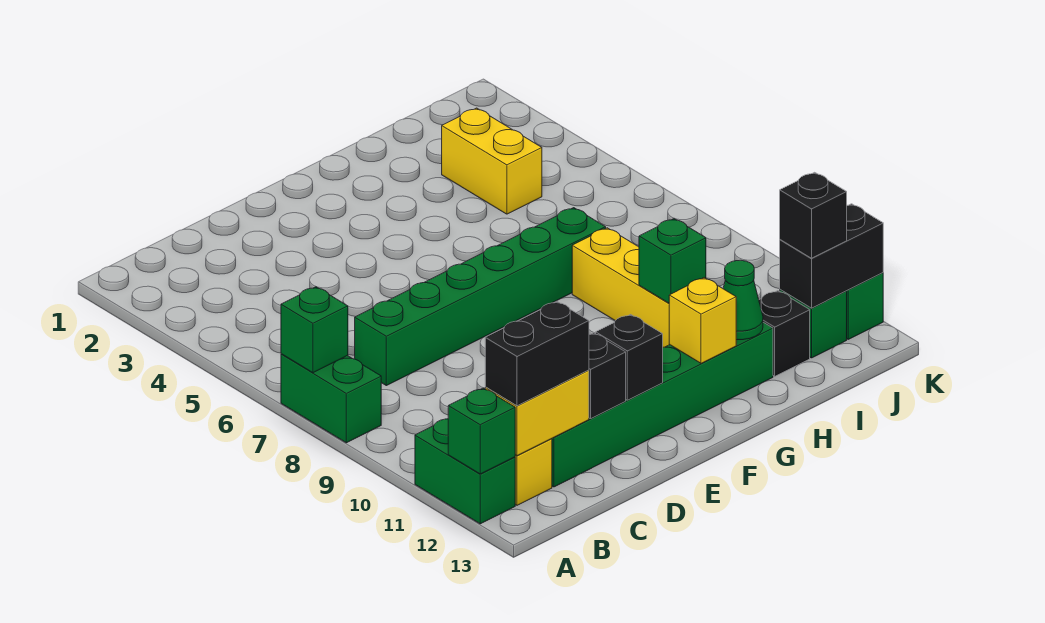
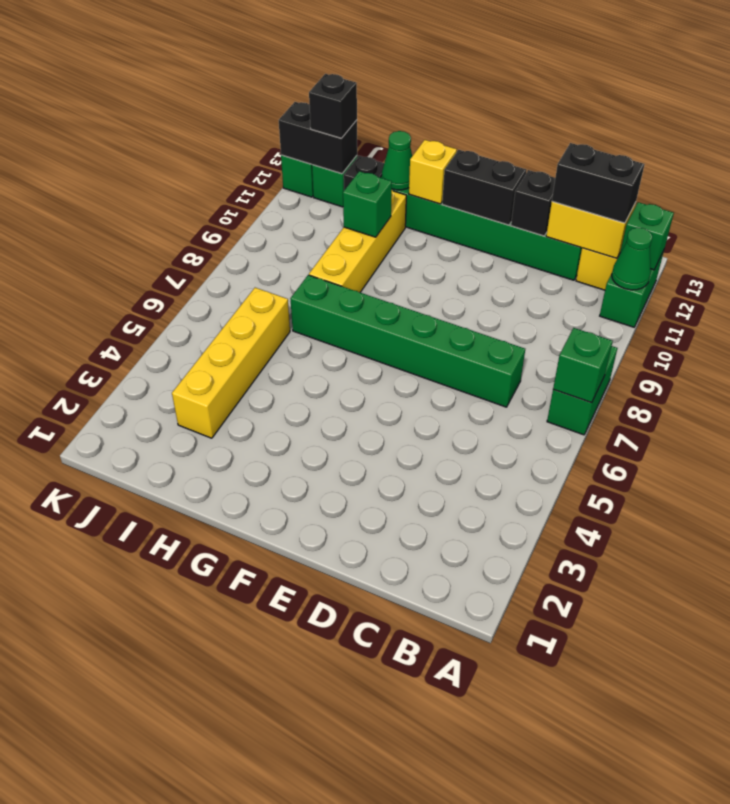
none -> green 1x1 cone [612,228,652,290]
black 1x1 brick [596,314,663,400] -> black 1x2 brick [442,150,526,225]
yellow 1x2 brick [442,108,542,214] -> yellow 1x4 brick [172,288,290,438]

